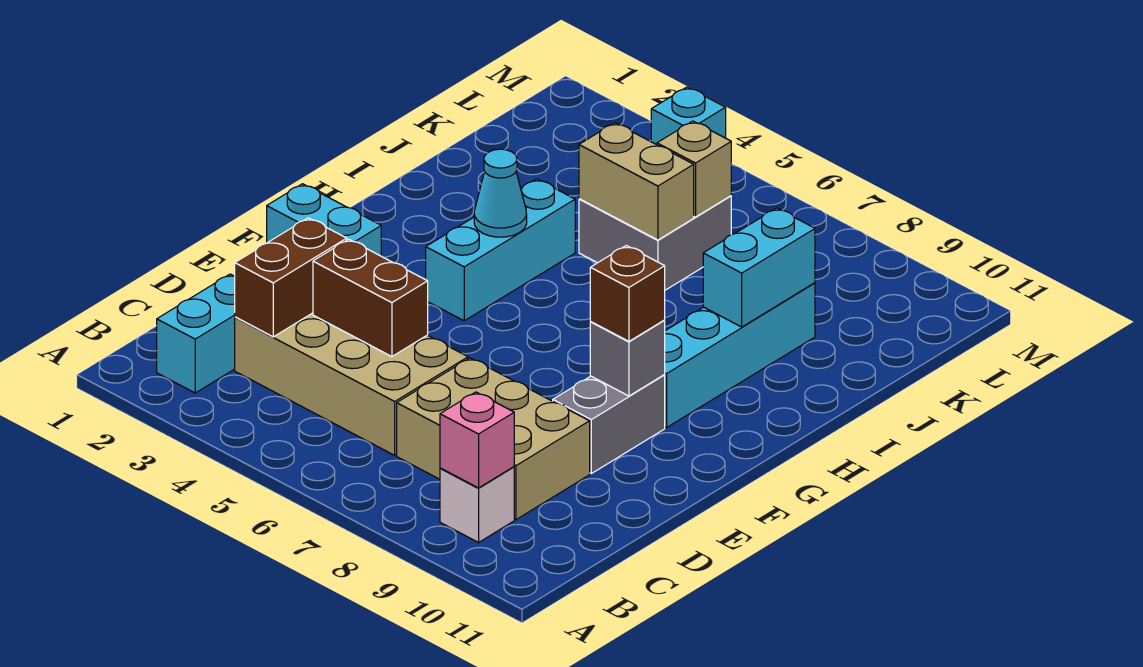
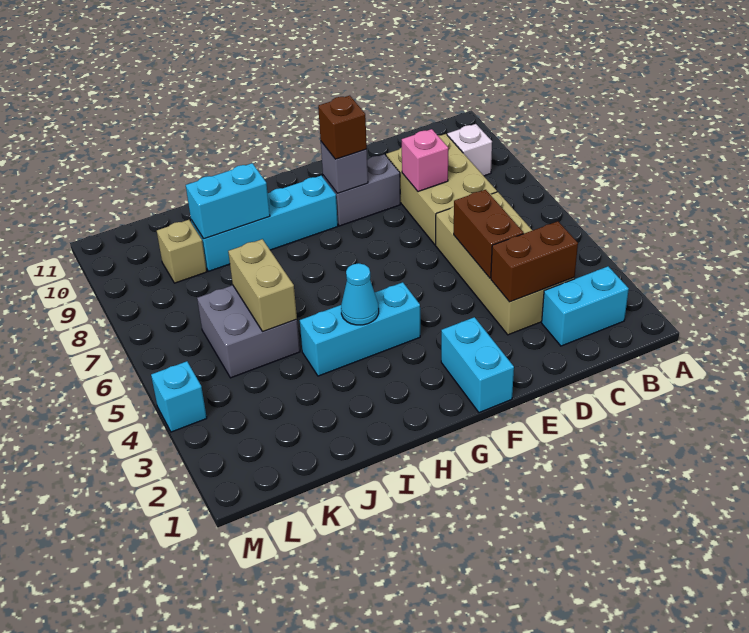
pink 1x1 brick [440,392,514,488] -> pink 1x1 brick moved to [402,129,448,192]
tan 1x1 brick [657,121,731,217] -> tan 1x1 brick moved to [157,220,207,283]

